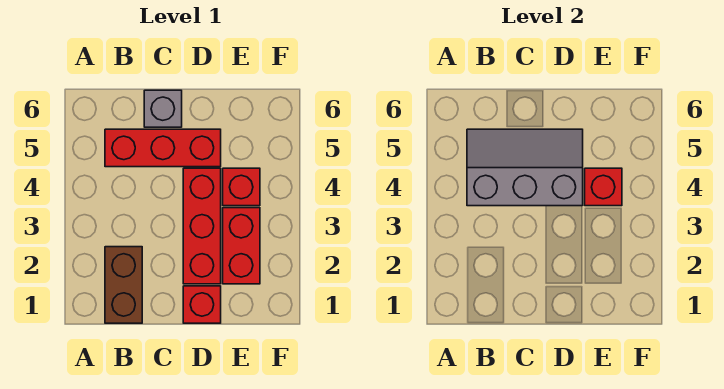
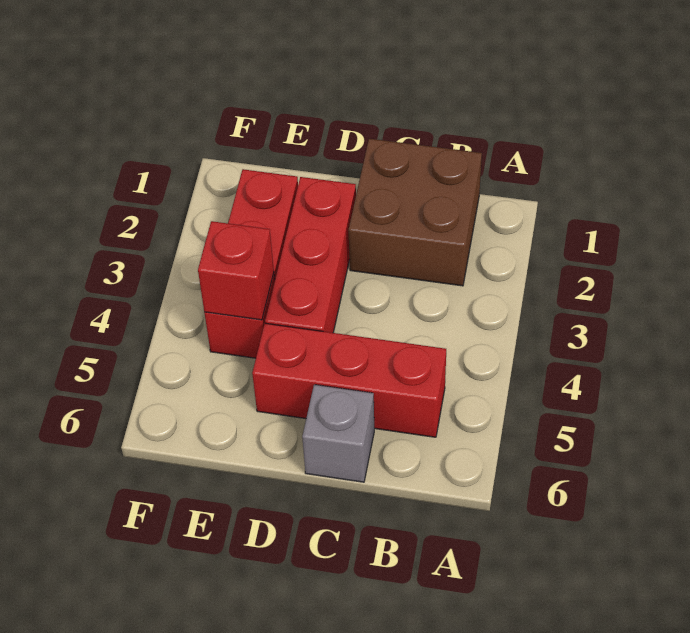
brown 1x2 brick [105,247,142,323] -> brown 2x2 brick [348,139,482,286]
grey 2x3 slope [467,129,583,206] -> none
red 1x1 brick [183,286,221,323] -> none

